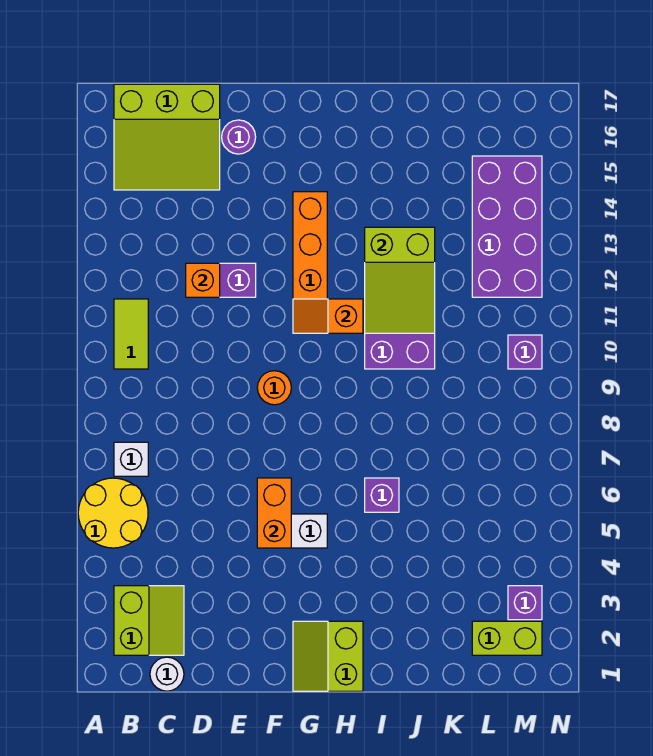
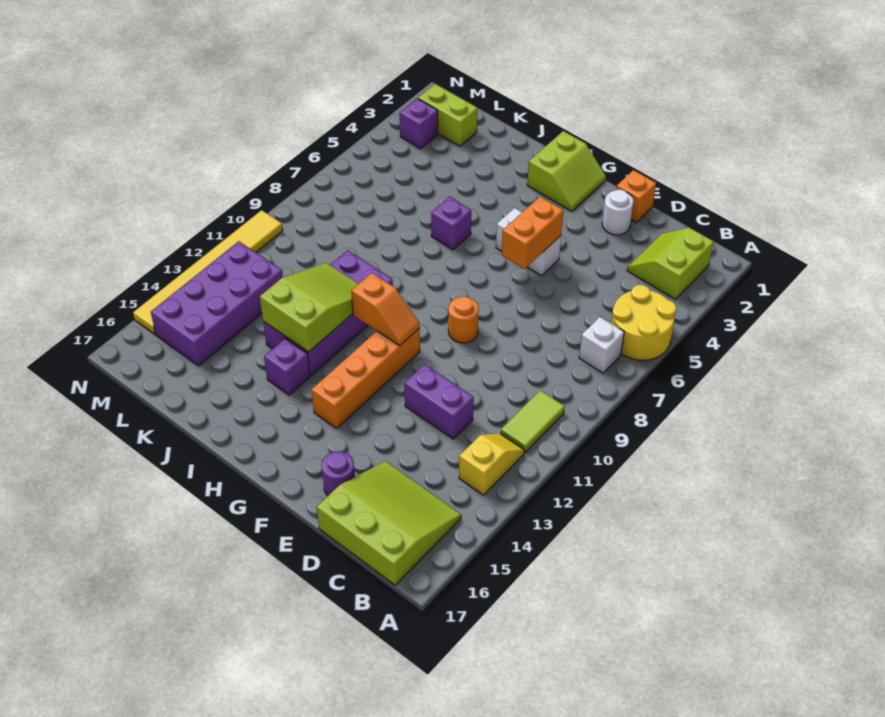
none -> yellow 1x2 slope [459,434,524,495]
white 1x1 round brick [150,657,184,691] -> white 1x1 round brick moved to [602,190,633,235]
orange 1x1 brick [186,263,220,297] -> orange 1x1 brick moved to [616,170,656,222]
purple 1x1 brick [508,335,542,369] -> purple 1x1 brick moved to [264,338,310,395]
none -> yellow 1x6 tile [133,210,283,334]

